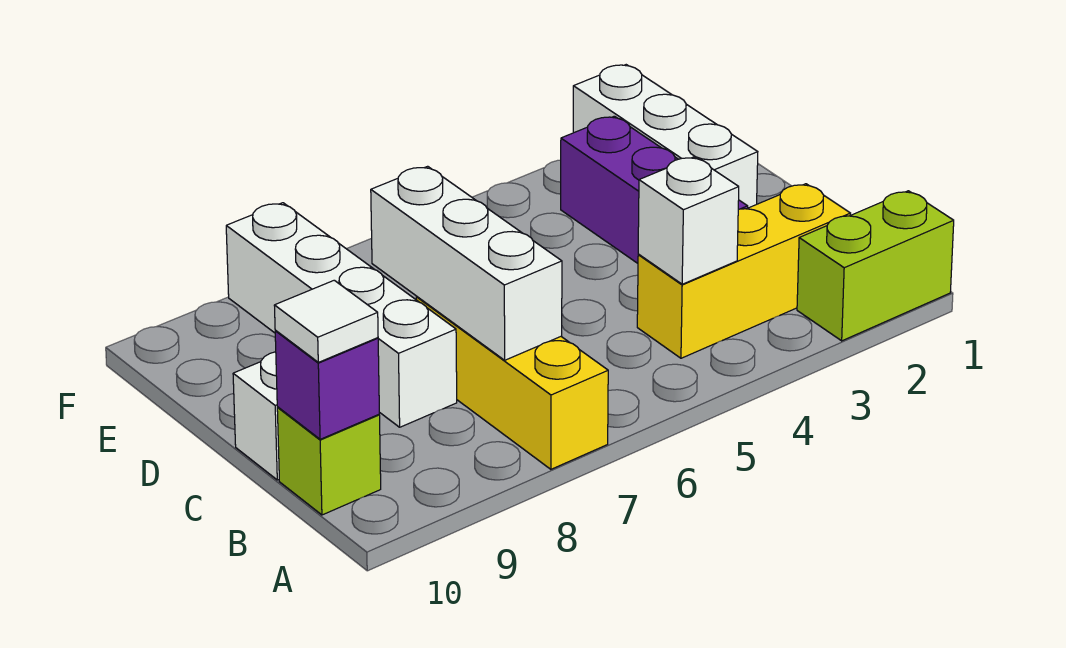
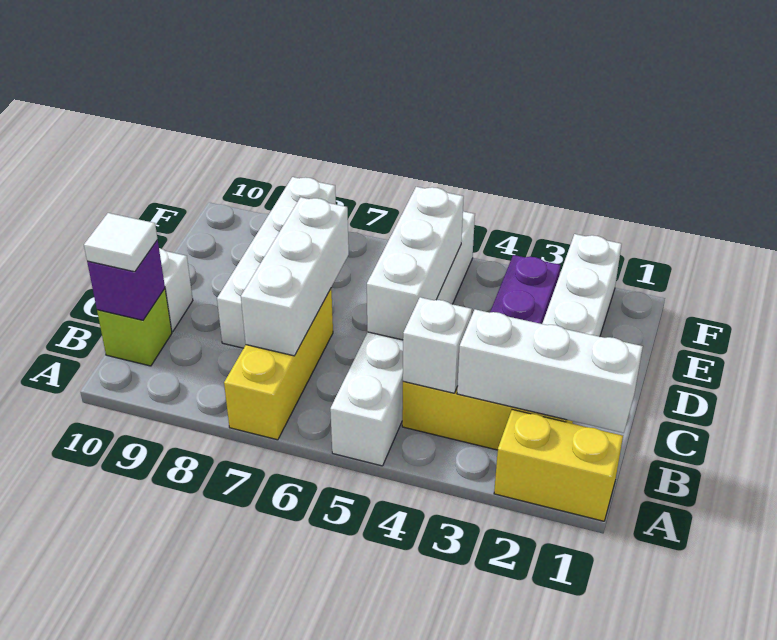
lime 1x2 brick [797,191,954,341] -> yellow 1x2 brick [494,410,623,521]
none -> white 1x6 brick [330,211,475,466]
none -> white 1x3 brick [457,309,643,433]
none -> white 1x3 brick [367,187,464,340]

